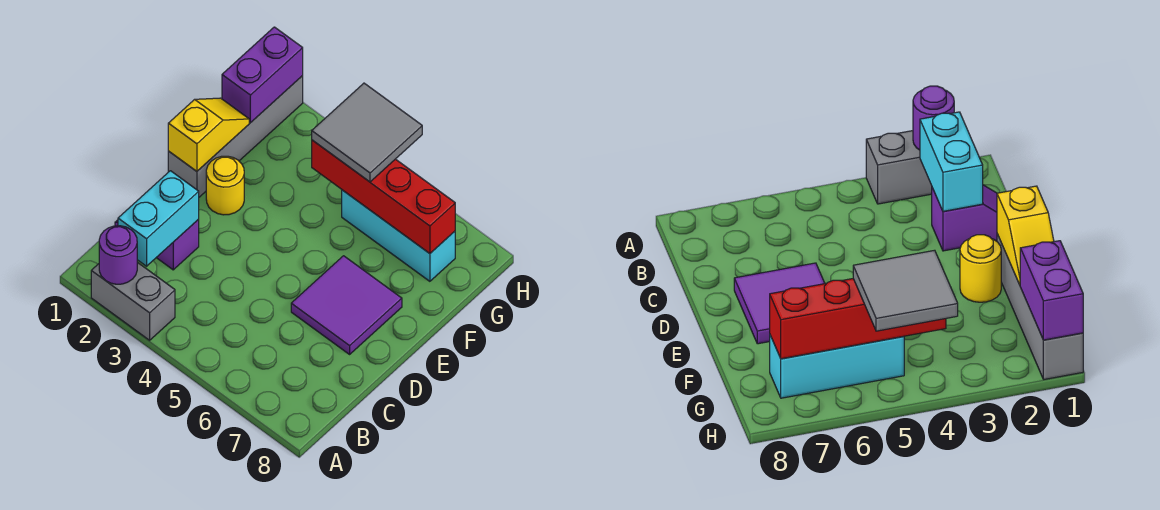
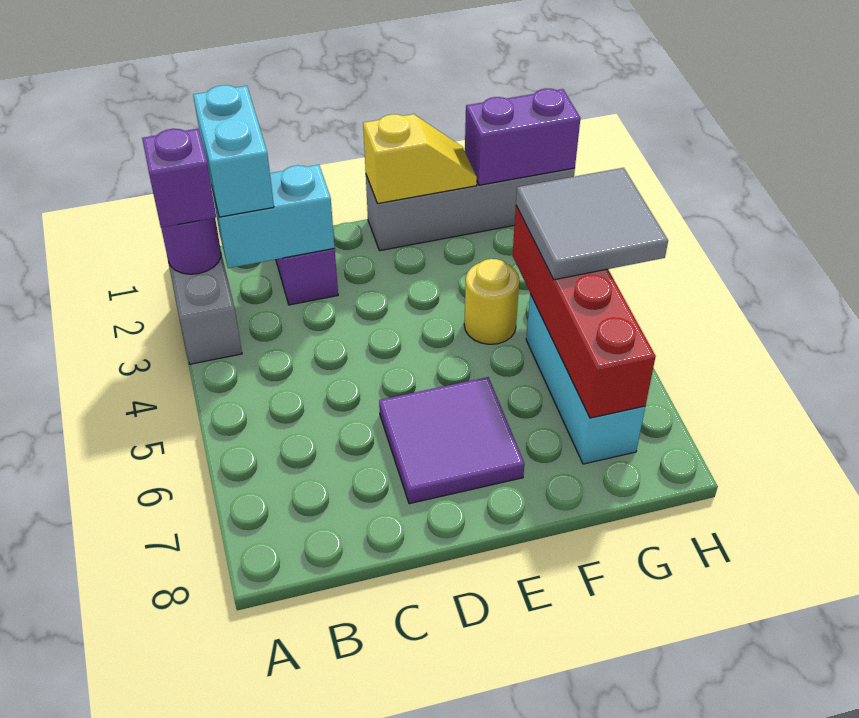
none -> purple 1x1 brick [142,129,216,227]
none -> cyan 1x2 brick [193,85,274,217]
yellow 1x1 round brick [206,156,244,215] -> yellow 1x1 round brick moved to [464,259,519,344]

